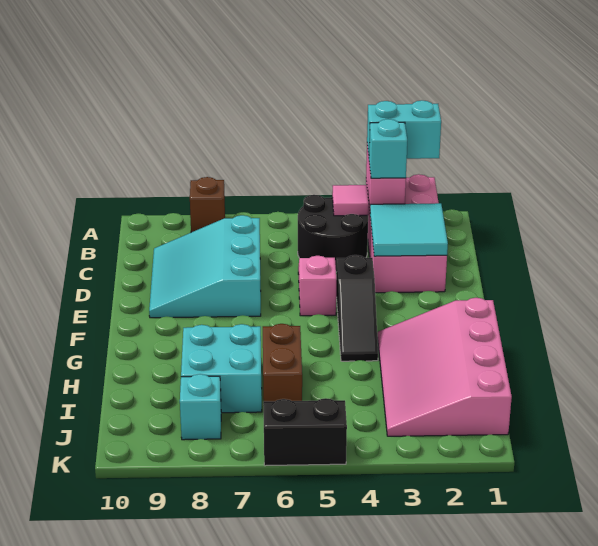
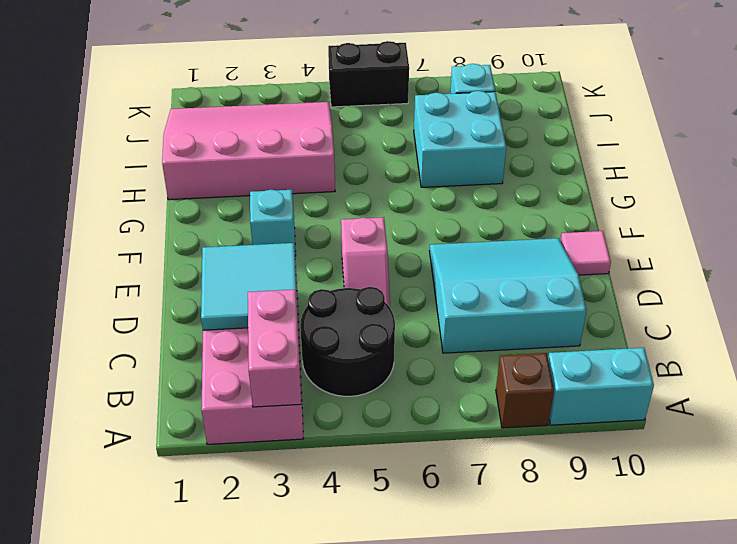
cyan 1x2 brick [367,100,441,159] -> cyan 1x2 brick moved to [548,348,654,425]
cyan 1x1 brick [369,119,407,178] -> cyan 1x1 brick moved to [250,190,296,256]
pink 1x1 tile [332,185,369,216] -> pink 1x1 tile moved to [561,231,611,275]
cyan 3x3 slope [149,215,261,318] -> cyan 3x3 slope turned to [430,238,587,353]
black 1x3 slope [336,255,378,361] -> none
pink 3x4 slope [378,298,512,436] -> pink 3x4 slope turned to [162,102,335,200]
brown 1x2 brick [263,324,302,401] -> none

